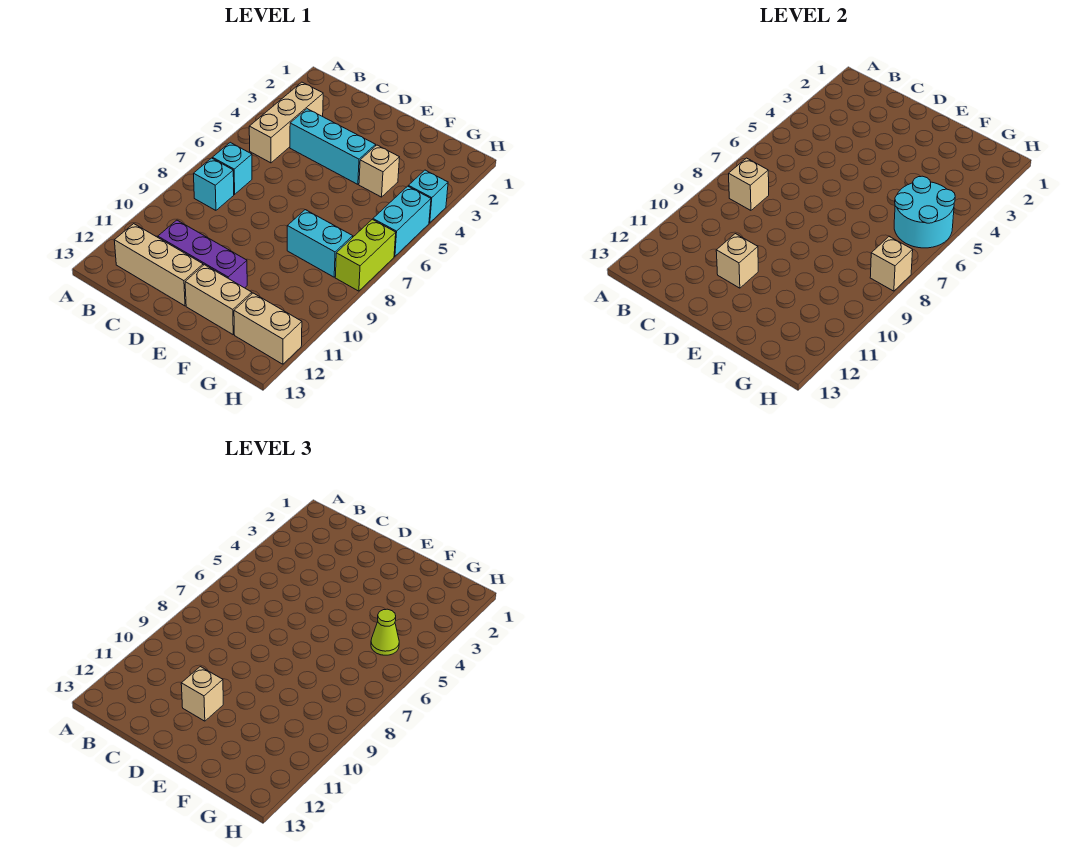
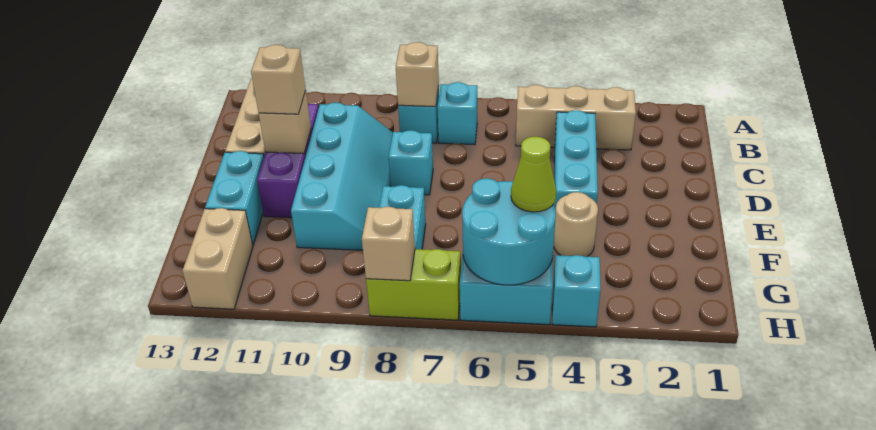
none -> cyan 2x4 slope [291,103,393,250]
none -> cyan 1x1 brick [389,130,433,195]
tan 1x2 brick [185,265,252,335] -> cyan 1x2 brick [205,151,264,245]
tan 1x1 brick [359,145,400,197] -> tan 1x1 round brick [554,192,598,257]

